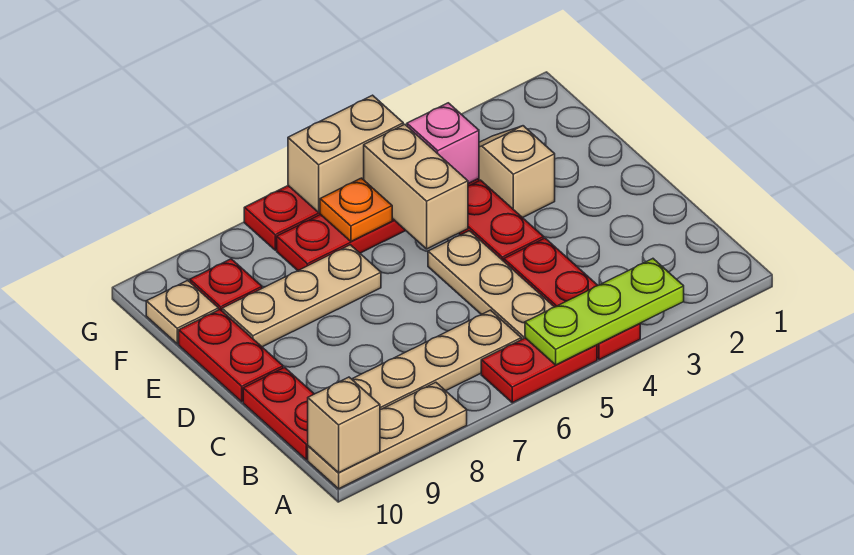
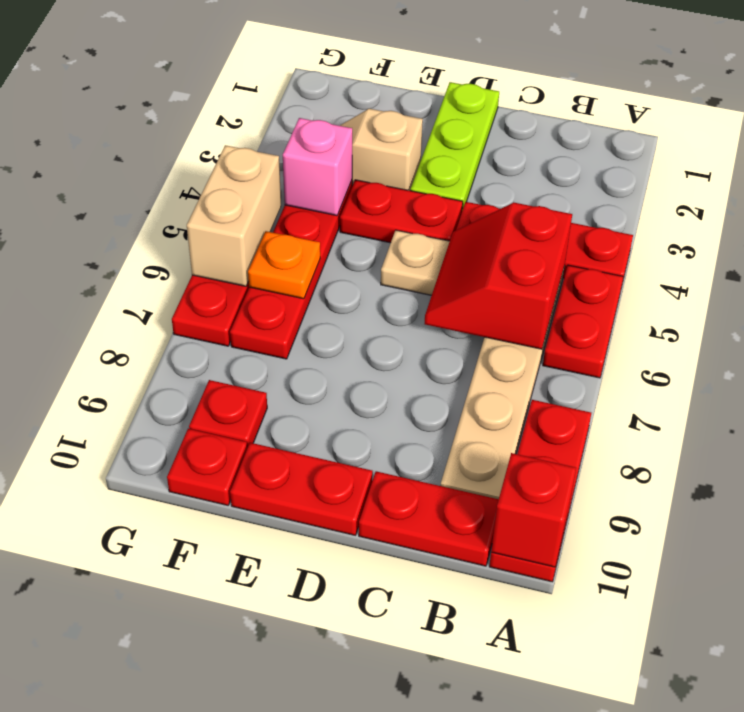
lime 1x3 plate [525,259,684,365] -> lime 1x3 plate moved to [410,82,499,210]
tan 1x3 plate [308,382,467,489] -> red 1x3 plate [489,400,591,582]
tan 1x1 brick [308,377,380,473] -> red 1x1 brick [491,453,576,567]
none -> red 2x2 slope [425,203,572,349]
tan 1x2 brick [364,124,468,249] -> none
tan 1x3 plate [222,245,381,347] -> none
tan 1x1 plate [146,280,219,344] -> red 1x1 plate [167,429,247,505]

